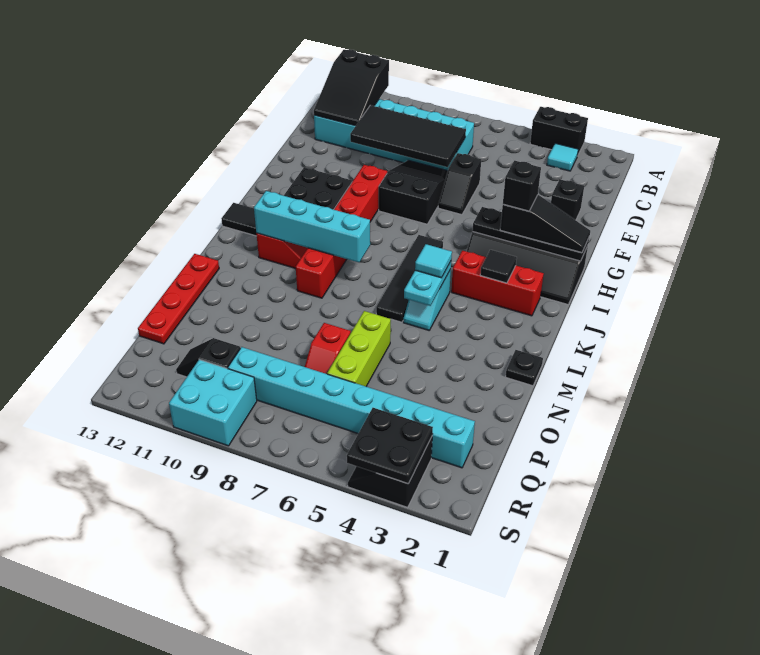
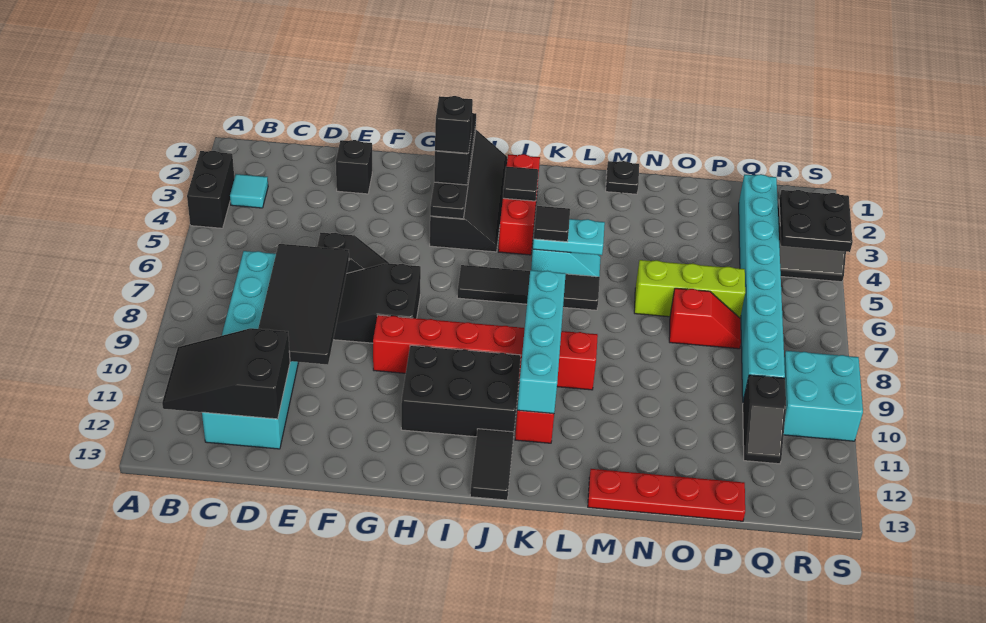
black 2x3 slope [314,49,389,126] -> black 2x3 slope turned to [162,328,290,419]
cyan 1x1 tile [415,244,452,278] -> black 1x1 tile [534,206,570,242]

